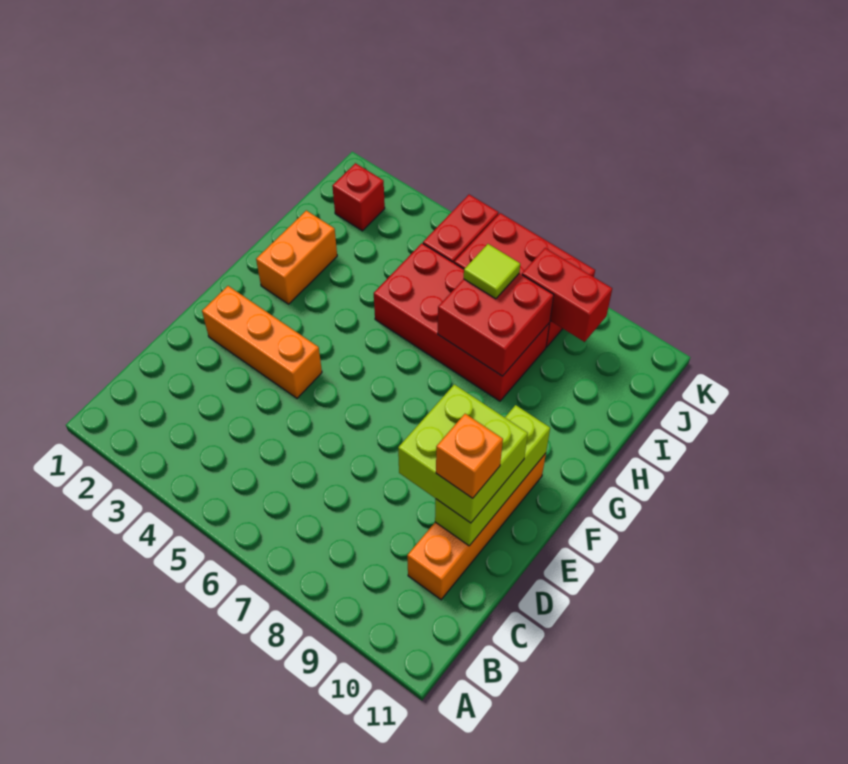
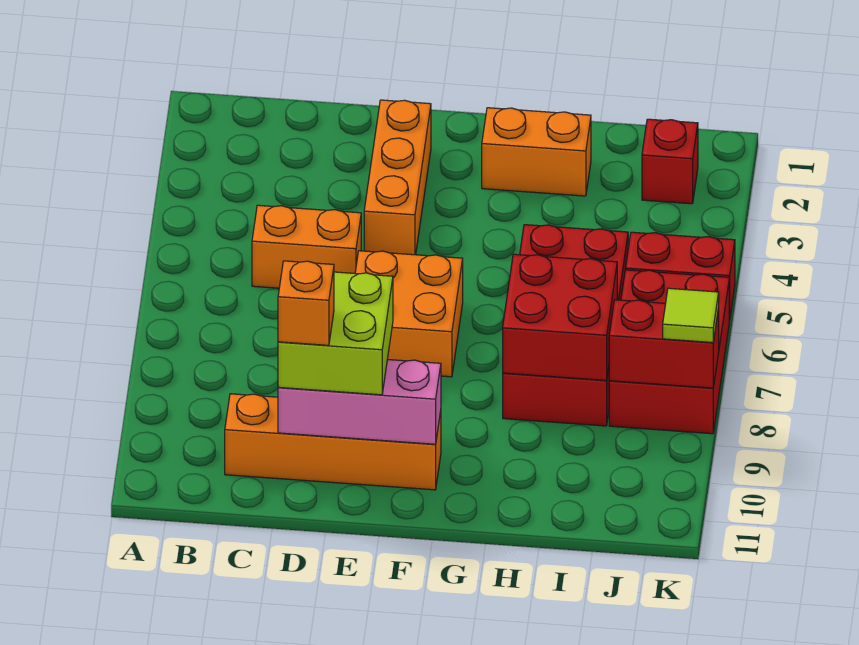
none -> orange 1x2 brick [252,205,361,288]
lime 1x3 brick [435,405,550,546] -> pink 1x3 brick [278,359,441,444]
none -> orange 2x2 brick [355,251,463,377]
lime 1x1 tile [464,244,520,299] -> lime 1x1 tile moved to [663,288,719,343]
red 1x2 brick [522,248,612,342] -> red 1x2 brick turned to [609,300,719,388]

